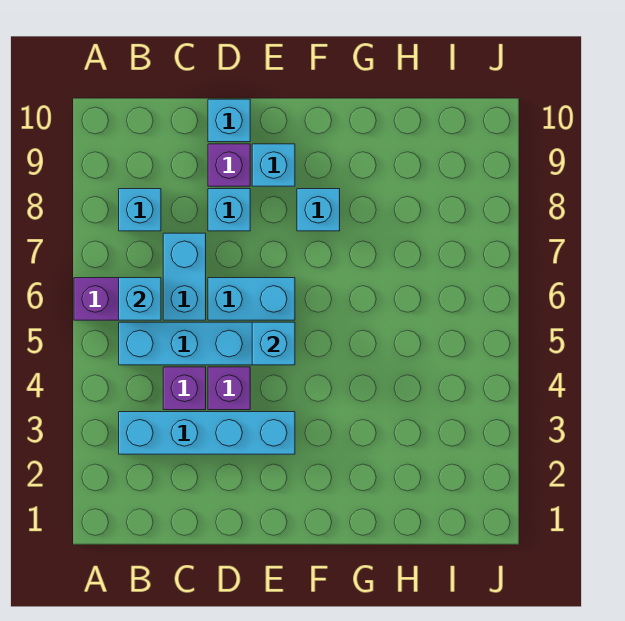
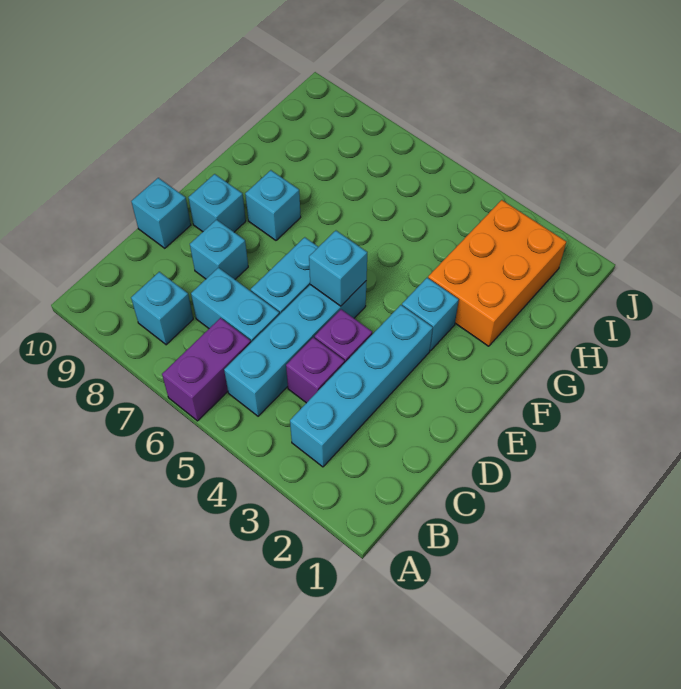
cyan 1x1 brick [119,278,161,320] -> cyan 1x1 brick moved to [402,278,459,351]
purple 1x1 brick [208,144,250,186] -> none
none -> orange 2x3 brick [428,200,566,346]

